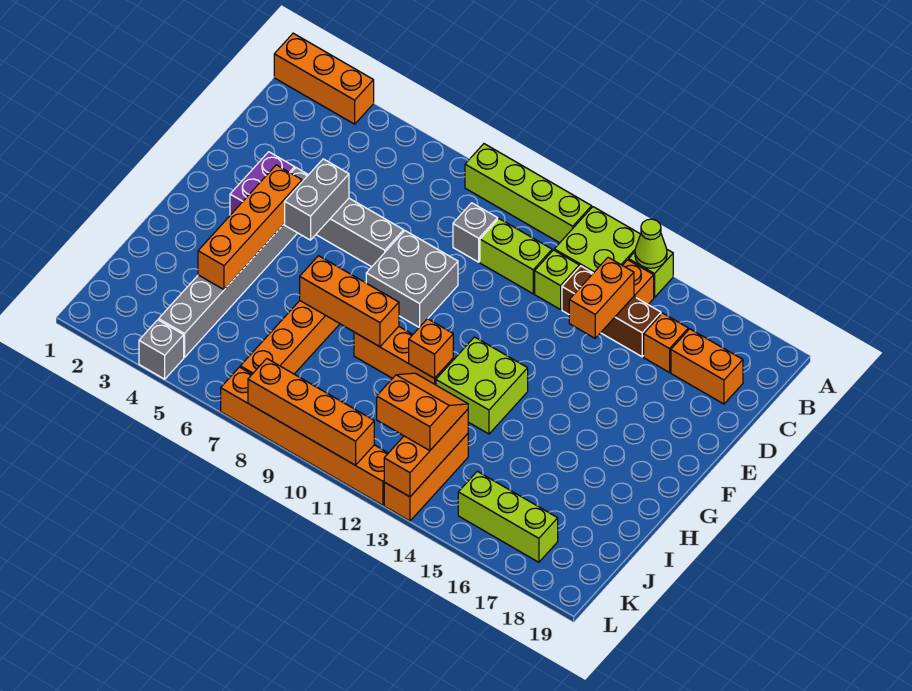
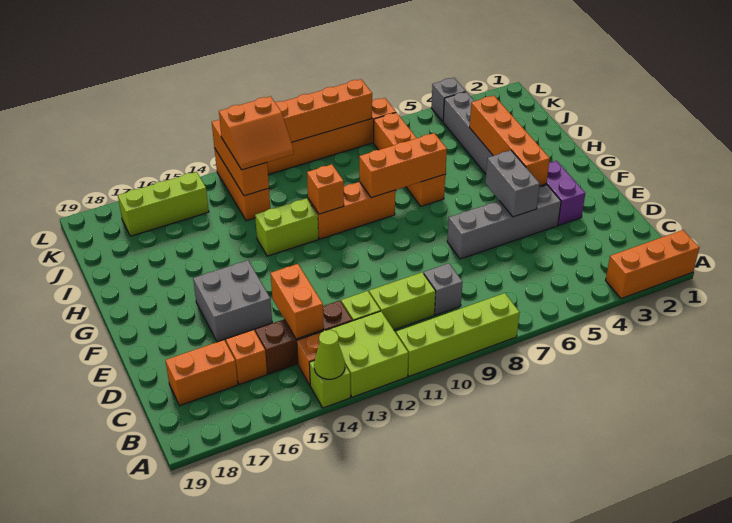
grey 2x2 brick [366,231,458,327] -> grey 2x2 brick moved to [193,260,272,342]
lime 2x2 brick [436,337,528,434] -> lime 1x2 brick [255,198,319,256]

